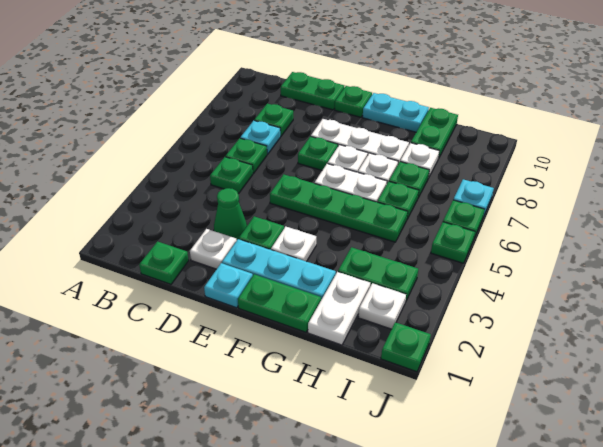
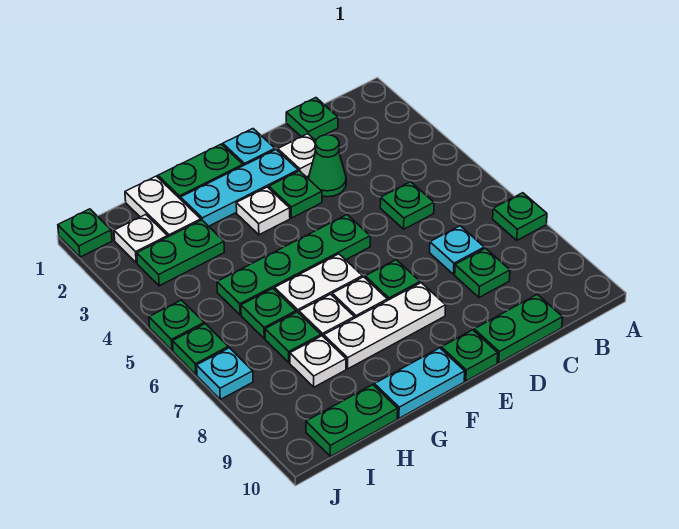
green 1x1 plate [226,138,267,174] -> green 1x1 plate moved to [493,193,547,240]
green 1x2 plate [411,108,458,159] -> green 1x2 plate turned to [306,385,398,457]

